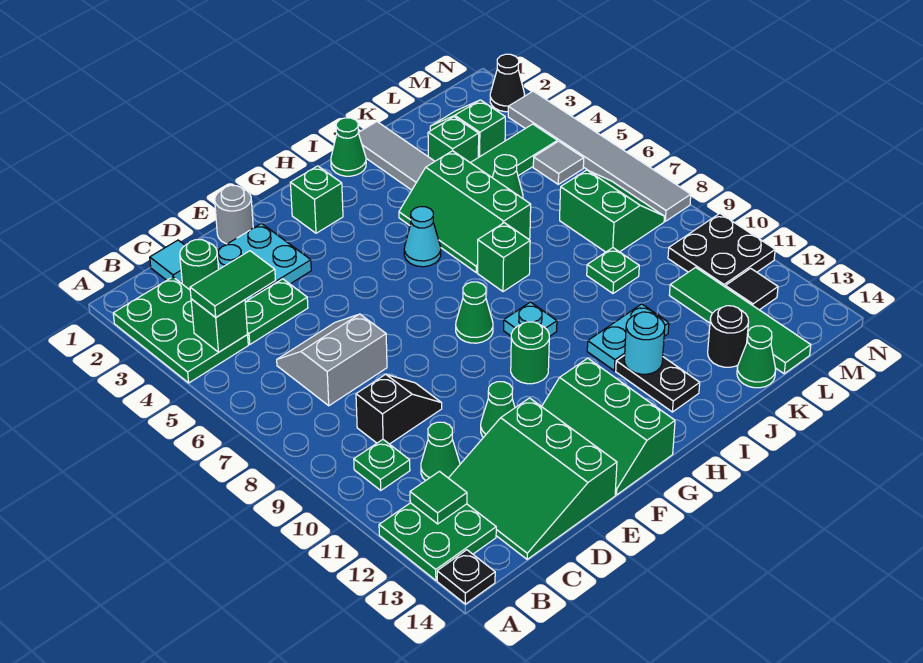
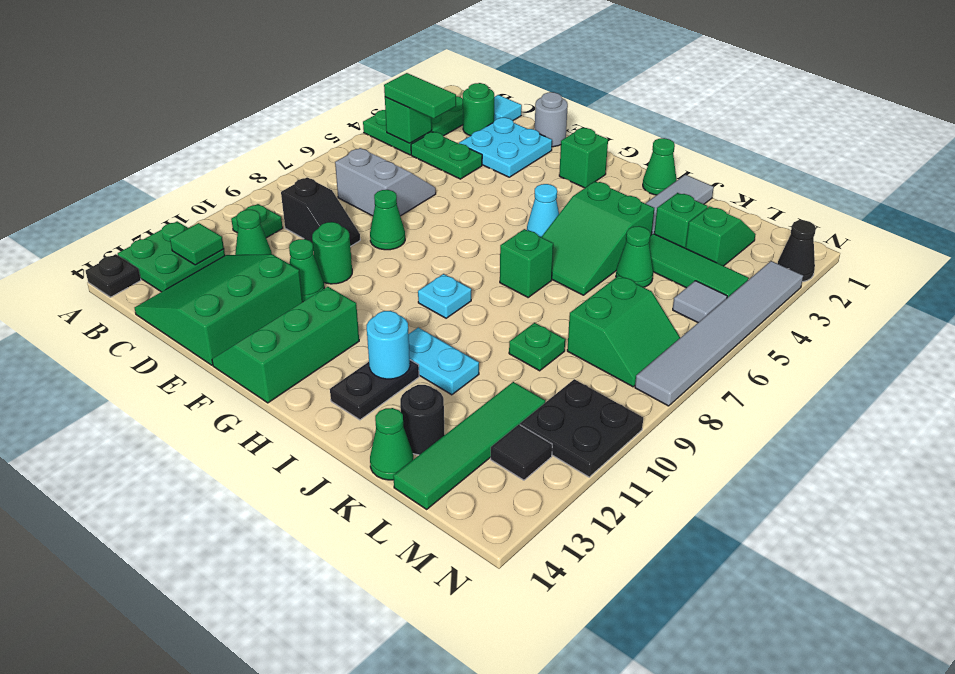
green 1x1 cone [456,282,493,343] -> green 1x1 cone moved to [370,190,405,250]
green 1x1 round brick [511,322,549,384] -> green 1x1 round brick moved to [312,222,352,284]
green 2x3 slope [399,151,531,272] -> green 2x3 slope turned to [542,181,654,295]

